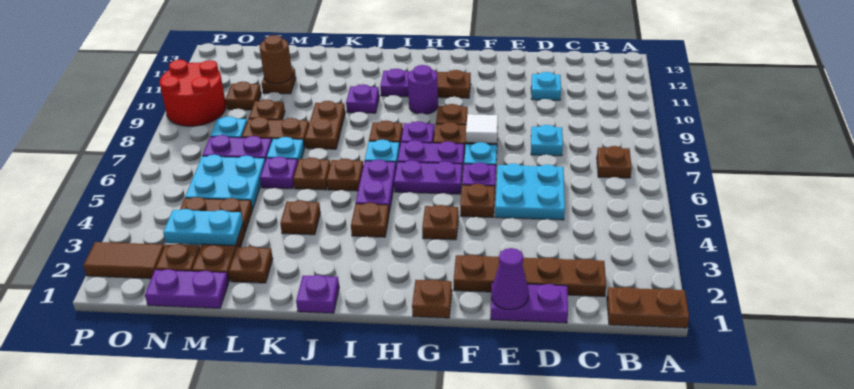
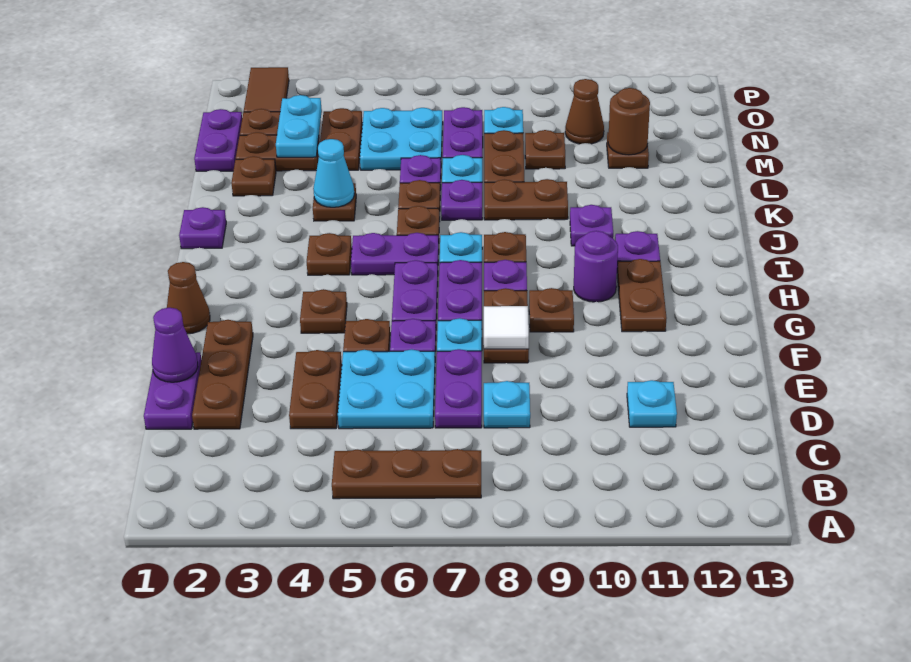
brown 1x2 plate [607,287,689,328] -> brown 1x2 plate moved to [289,350,342,429]
brown 1x1 plate [597,146,632,178] -> brown 1x3 plate [332,449,481,499]
brown 1x4 plate [454,255,606,297] -> brown 1x3 plate [192,320,253,429]
none -> purple 1x2 plate [435,349,482,428]
brown 1x1 plate [412,279,452,318] -> brown 1x1 cone [167,262,210,334]
none -> cyan 1x1 cone [313,139,354,207]
none -> purple 1x1 plate [441,180,482,220]
brown 1x1 plate [225,82,261,110] -> brown 1x1 cone [565,79,604,144]
red 2x2 round brick [160,60,226,126] -> none

